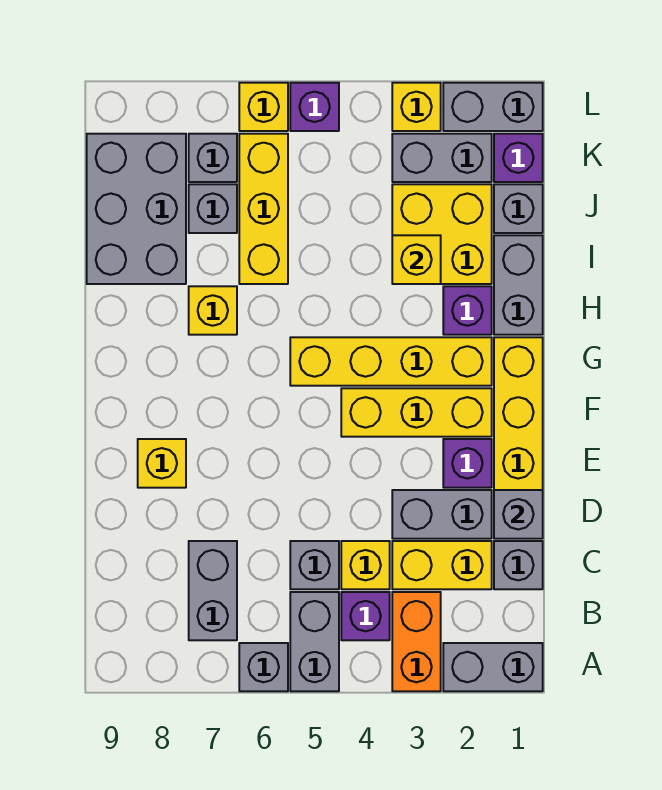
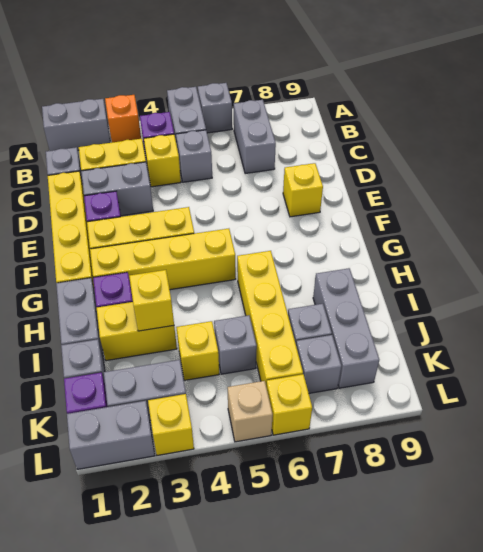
orange 1x2 brick [392,592,441,691] -> orange 1x1 brick [105,95,141,142]
grey 1x1 brick [494,490,543,539] -> grey 1x1 brick moved to [214,315,257,374]
yellow 1x1 brick [189,286,237,335] -> yellow 1x1 brick moved to [176,321,219,380]
yellow 2x2 brick [392,184,492,284] -> yellow 1x2 brick [97,302,177,361]
yellow 1x3 brick [239,134,288,284] -> yellow 1x4 brick [237,251,303,384]
grey 2x3 brick [87,134,186,284] -> grey 1x3 brick [313,268,379,388]
purple 1x1 brick [290,83,339,131] -> tan 1x1 brick [228,381,273,442]

